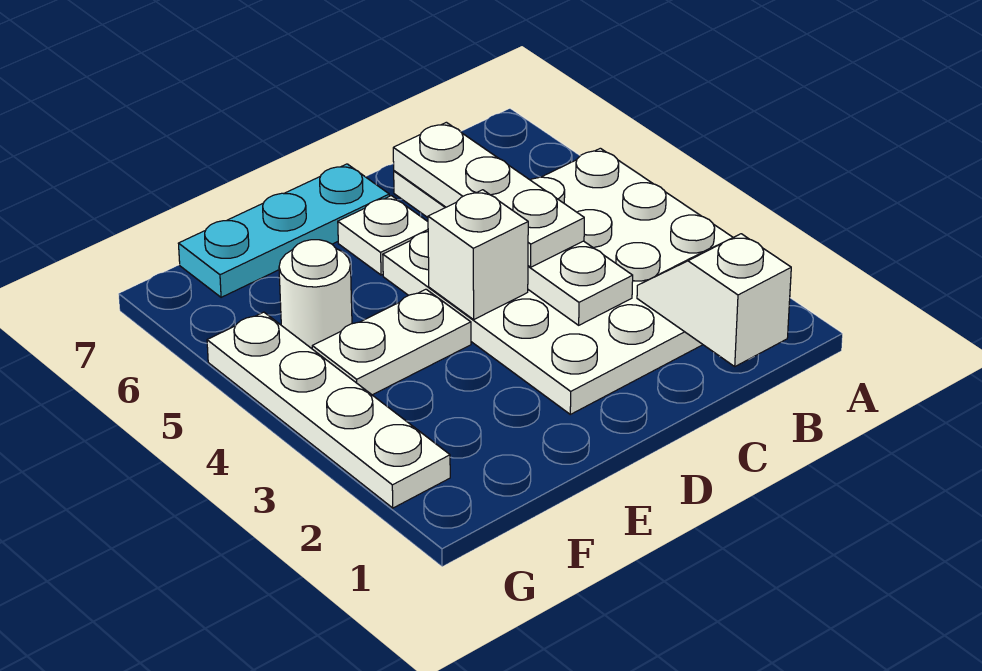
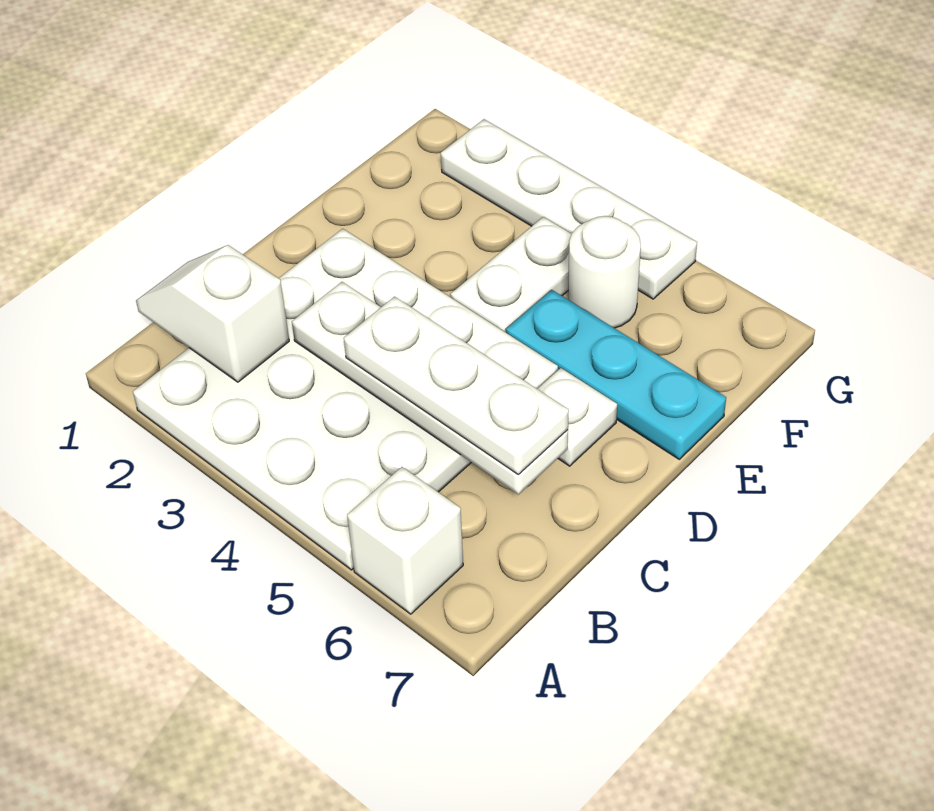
white 1x2 slope [637,234,791,366] -> white 1x2 slope turned to [136,245,289,382]
white 1x1 brick [428,190,528,320] -> white 1x1 brick moved to [347,467,463,614]
cyan 1x3 plate [178,164,389,297] -> cyan 1x3 plate turned to [506,290,726,459]

